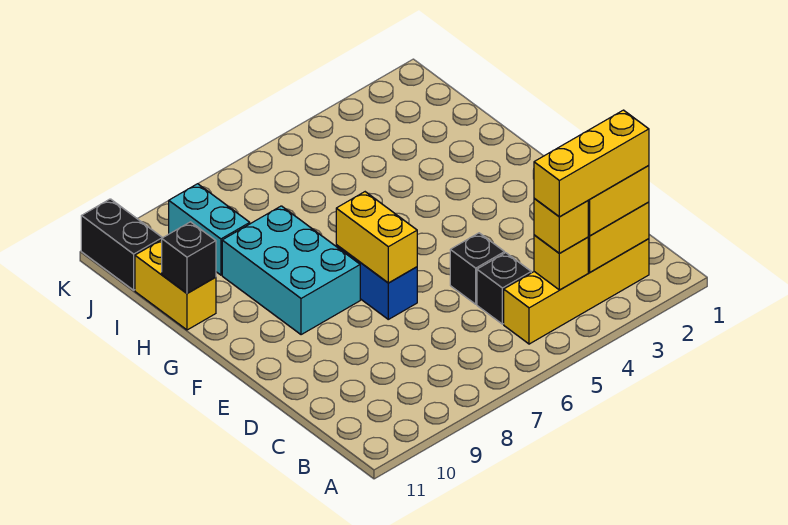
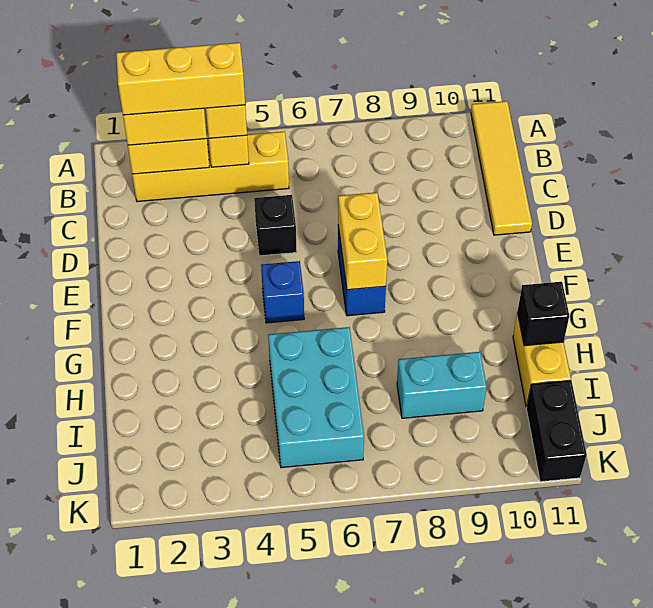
none -> yellow 1x4 tile [471,101,532,235]
black 1x1 brick [477,253,531,324] -> none
none -> blue 1x1 brick [261,261,304,323]
cyan 2x3 brick [222,206,360,335] -> cyan 2x3 brick moved to [268,327,364,468]
cyan 1x2 brick [169,184,250,275] -> cyan 1x2 brick turned to [397,352,487,418]

